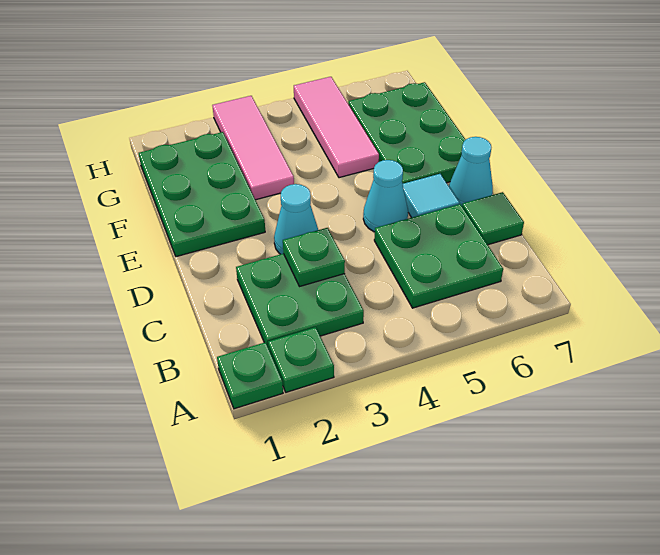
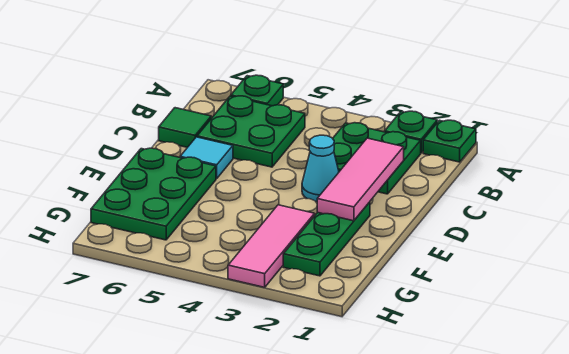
green 1x1 plate [283,228,345,287] -> green 1x1 plate moved to [231,75,283,106]
cyan 1x1 cone [363,160,408,232] -> none
cyan 1x1 cone [449,137,493,206] -> none
green 2x3 plate [139,132,265,257] -> green 1x3 plate [283,202,370,276]
pink 1x3 tile [294,77,379,178] -> pink 1x3 tile moved to [317,138,404,221]

